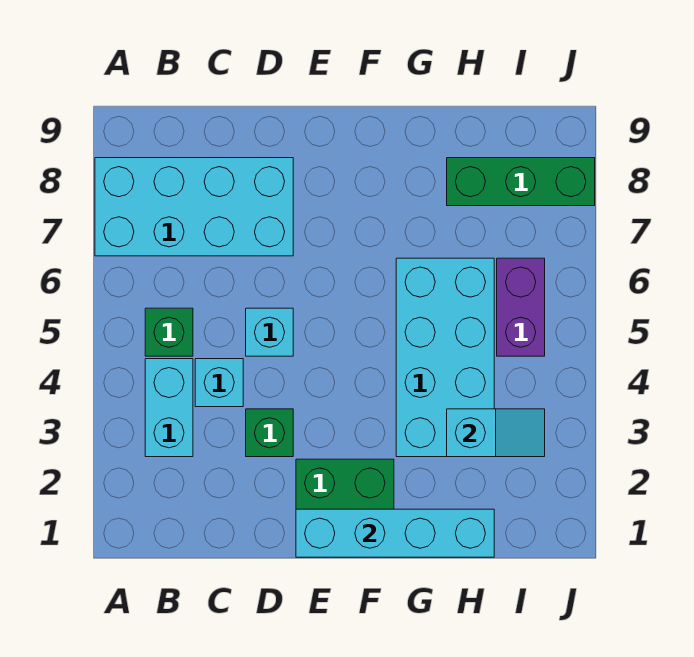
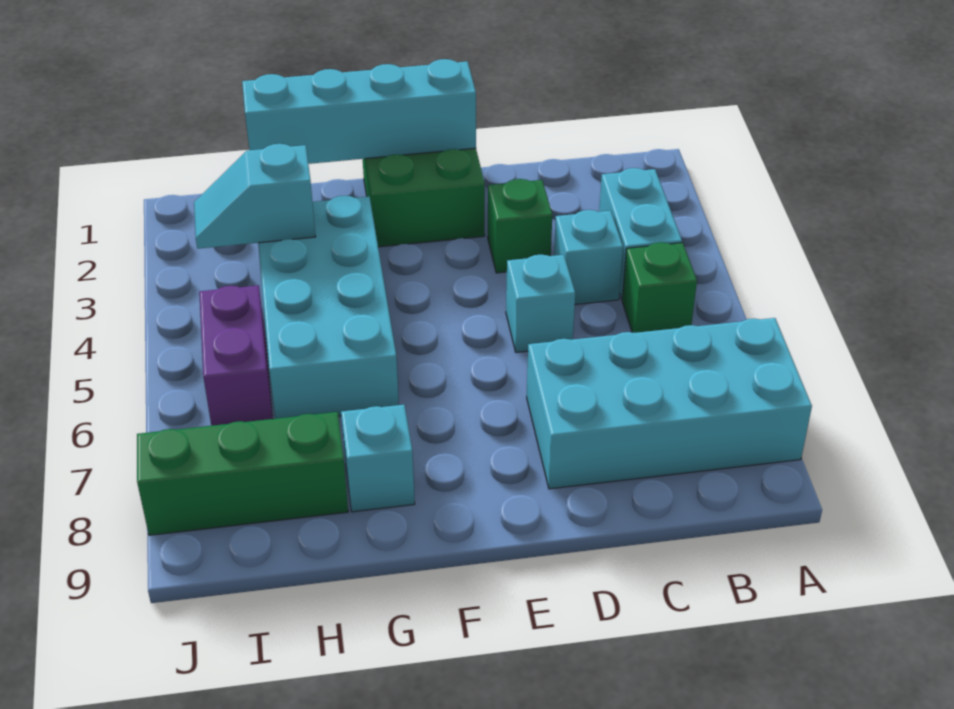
none -> cyan 1x1 brick [341,405,415,512]

